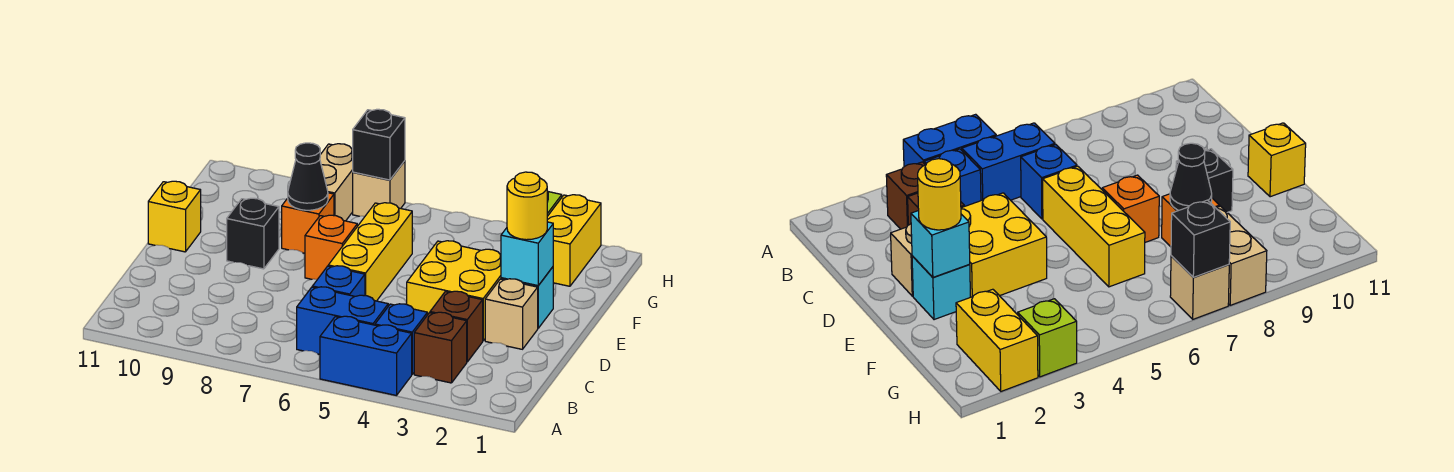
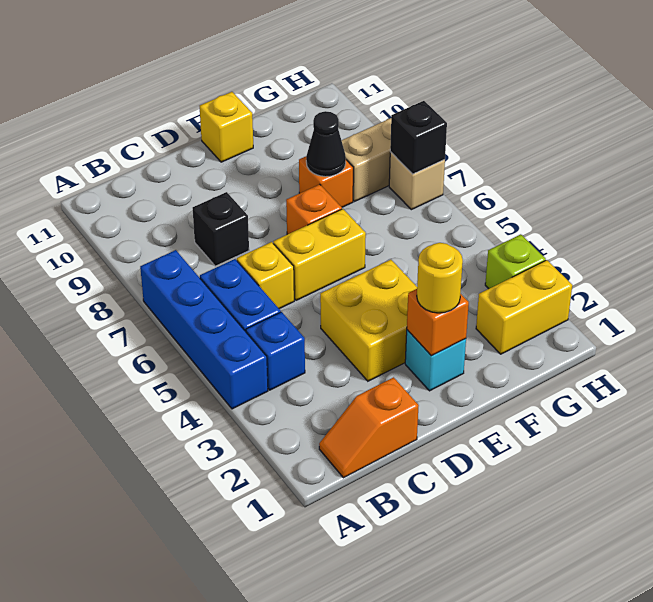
blue 1x2 brick [320,316,412,396] -> blue 1x4 brick [140,250,268,409]
none -> orange 1x2 slope [319,377,419,478]
brown 1x1 brick [414,312,467,383] -> none
brown 1x1 brick [430,291,483,362] -> none
blue 1x1 brick [312,266,365,296] -> yellow 1x1 brick [237,242,294,309]
tan 1x1 brick [485,279,538,349] -> none
yellow 1x3 brick [328,203,412,301] -> yellow 1x2 brick [273,209,366,300]
cyan 1x1 brick [501,222,553,285] -> orange 1x1 brick [407,289,469,356]
black 1x1 brick [227,198,279,269] -> black 1x1 brick moved to [193,192,249,266]

